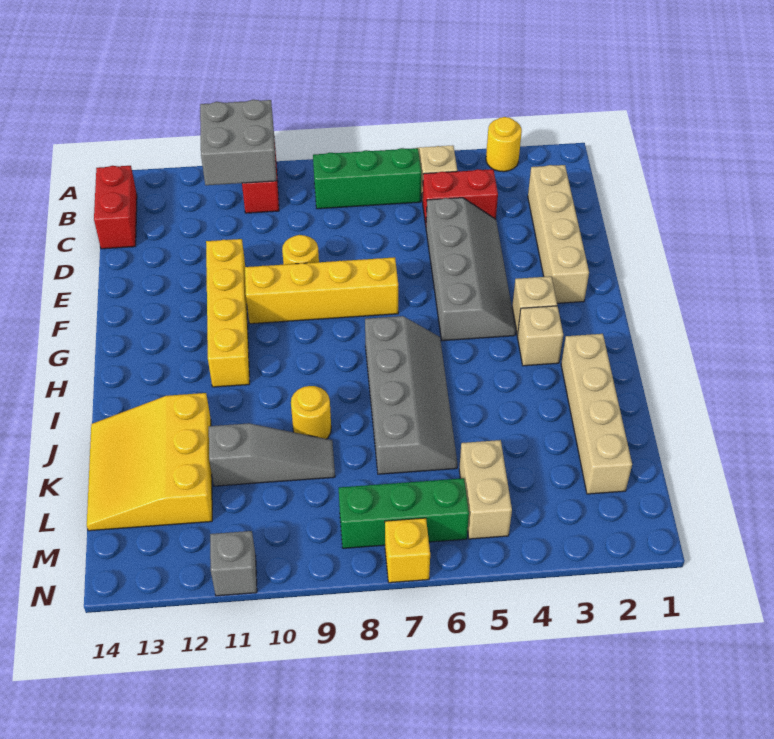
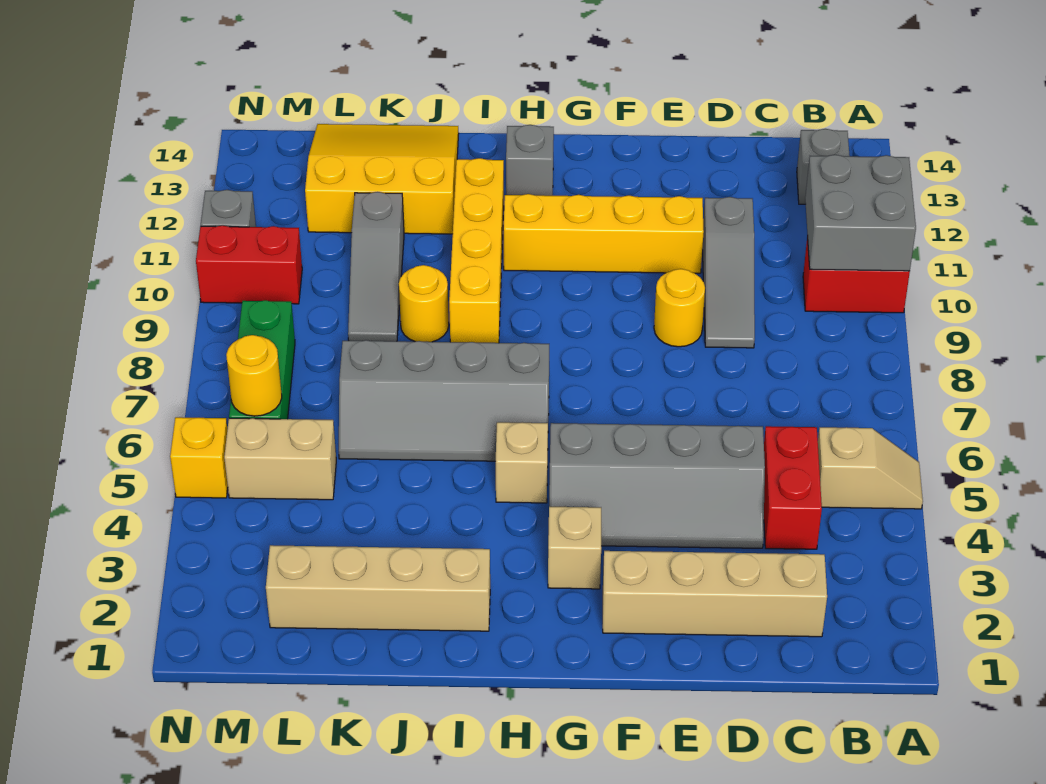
yellow 1x1 round brick [486,117,522,172] -> yellow 1x1 round brick moved to [226,335,282,416]
green 1x3 brick [313,148,421,209] -> none
none -> grey 1x1 brick [797,129,850,204]
red 1x2 brick [94,166,137,249] -> red 1x2 brick moved to [196,225,302,304]
none -> grey 1x3 slope [702,197,755,348]
yellow 1x4 brick [245,257,398,324] -> yellow 1x4 brick moved to [449,158,504,343]
tan 1x1 brick [517,306,563,366] -> tan 1x1 brick moved to [496,422,548,503]
none -> grey 1x1 brick [506,125,554,196]
yellow 1x1 brick [385,518,430,583] -> yellow 1x1 brick moved to [170,417,228,498]

